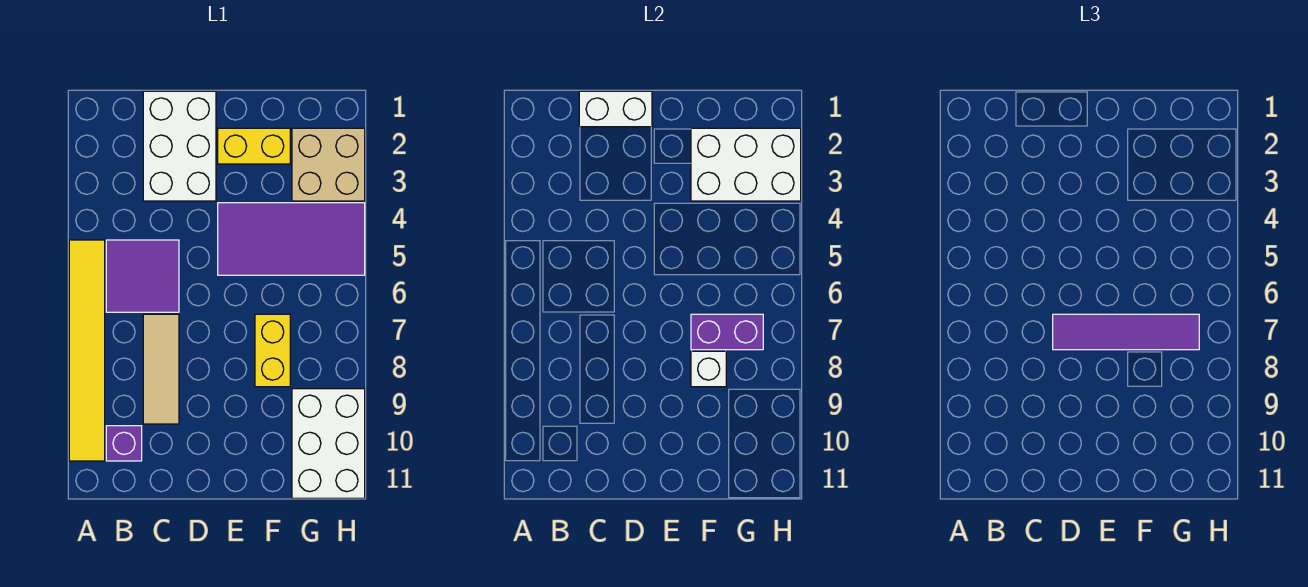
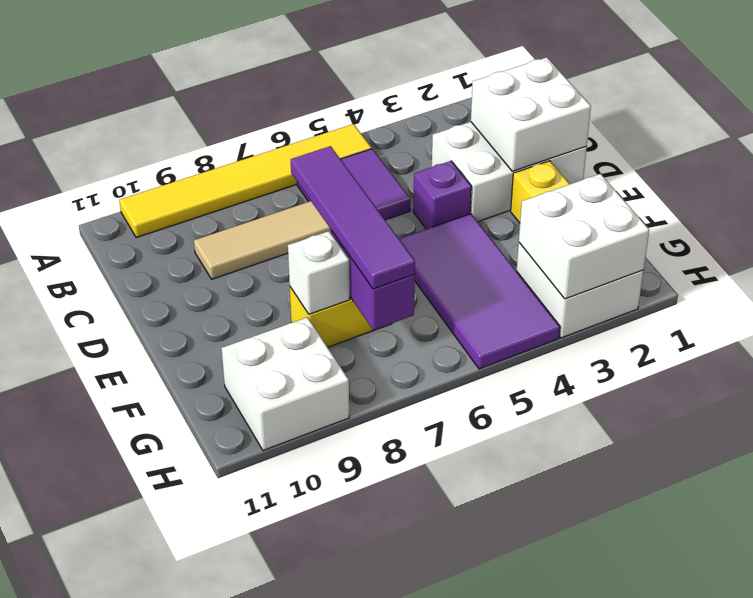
purple 1x1 brick [106,426,142,461] -> purple 1x1 brick moved to [413,161,471,229]
white 1x2 brick [579,91,652,127] -> white 2x2 brick [471,57,591,171]
white 2x3 brick [691,128,801,201] -> white 2x2 brick [519,174,649,299]
tan 2x2 brick [292,128,365,201] -> white 2x2 brick [517,243,643,338]
white 2x3 brick [292,389,365,498] -> white 2x2 brick [221,317,349,451]

